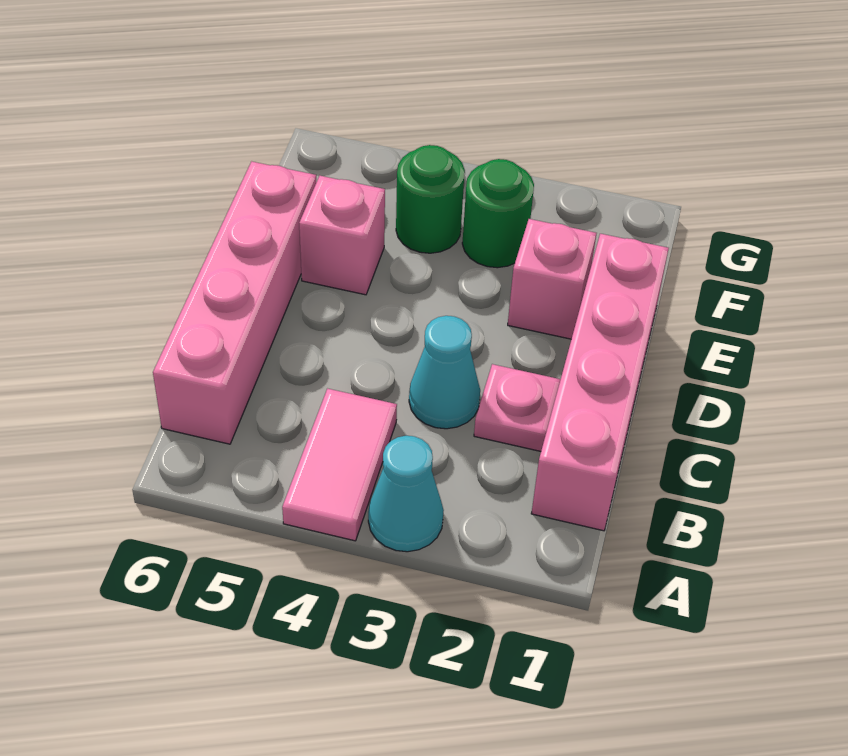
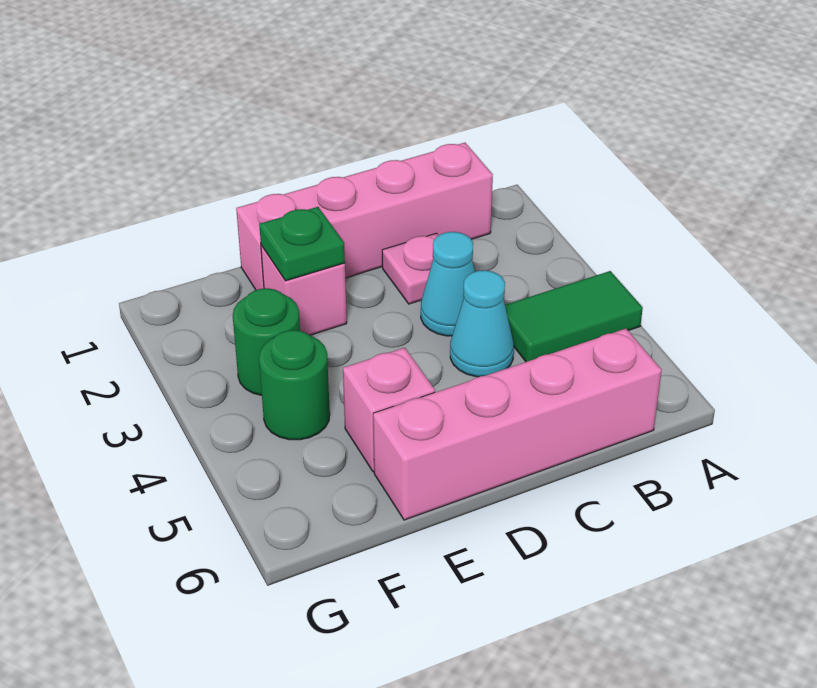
cyan 1x1 cone [368,436,444,552] -> cyan 1x1 cone moved to [450,270,514,377]
pink 1x2 tile [282,389,397,541] -> green 1x2 tile [505,271,643,362]
none -> green 1x1 plate [259,207,345,281]

